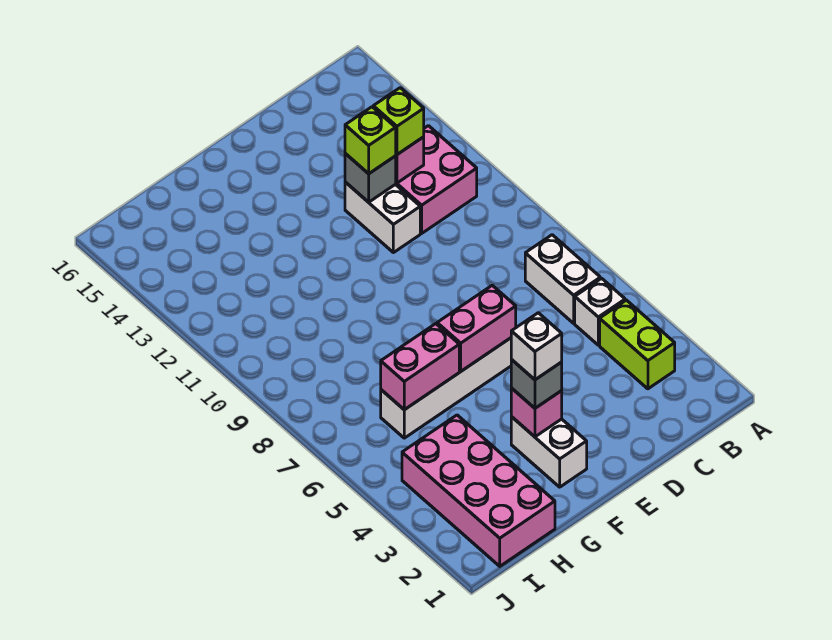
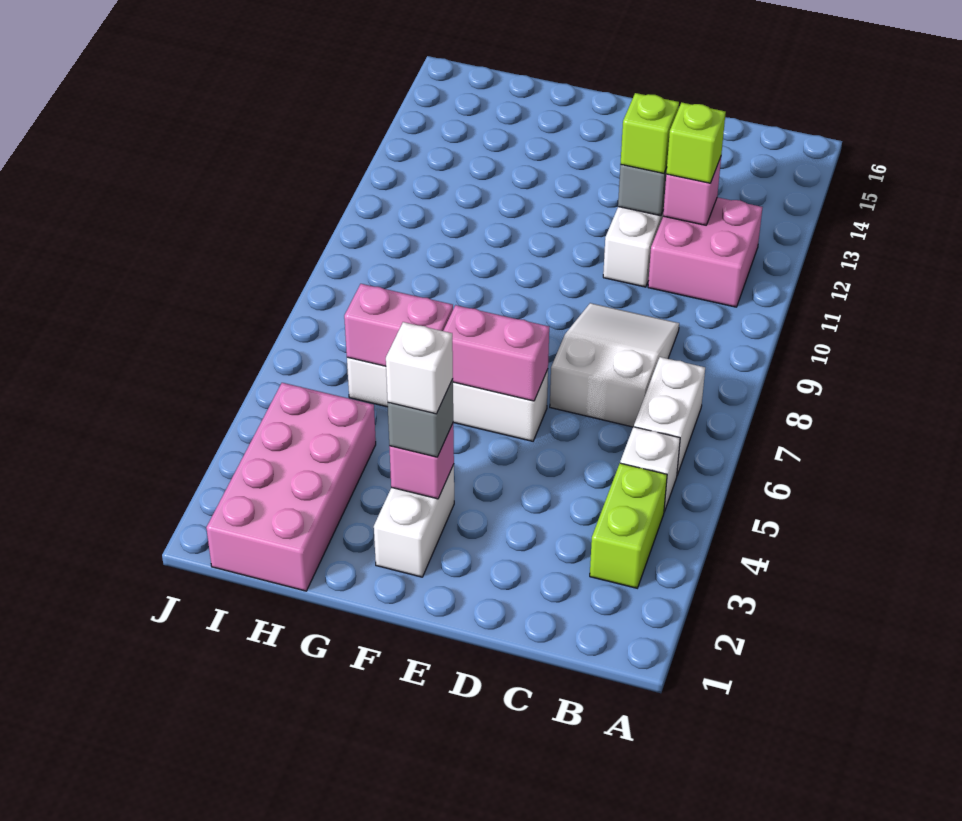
none -> white 2x3 slope [550,303,679,427]

